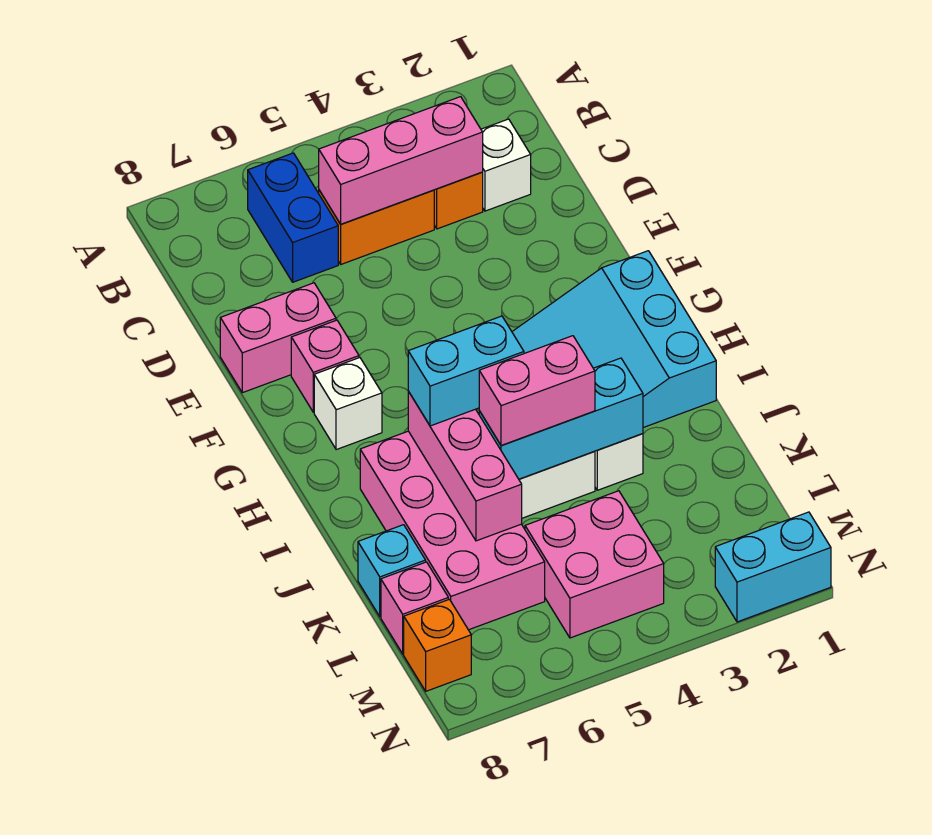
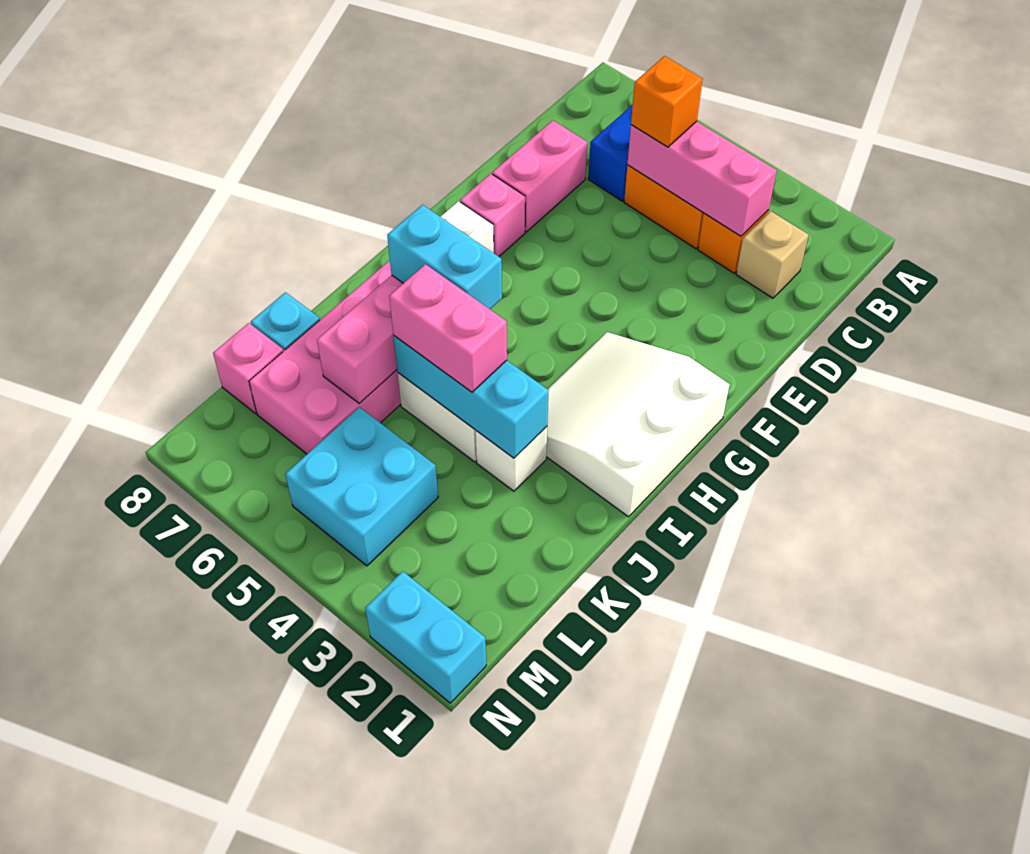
white 1x1 brick [481,119,531,211] -> tan 1x1 brick [736,211,809,298]
pink 1x2 brick [220,283,336,393] -> pink 1x2 brick turned to [492,120,587,232]
cyan 3x3 slope [512,251,716,428] -> white 3x3 slope [546,332,730,517]
pink 2x2 brick [525,491,664,638] -> cyan 2x2 brick [285,407,438,566]
orange 1x1 brick [404,599,471,691] -> orange 1x1 brick moved to [631,56,703,147]

